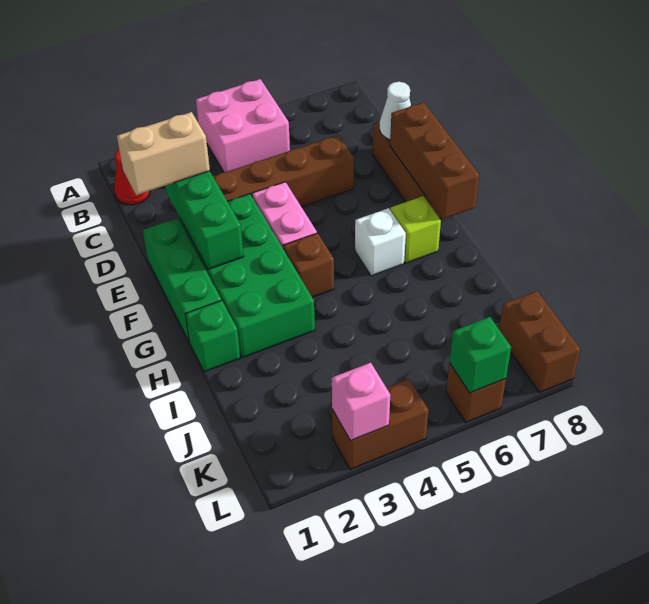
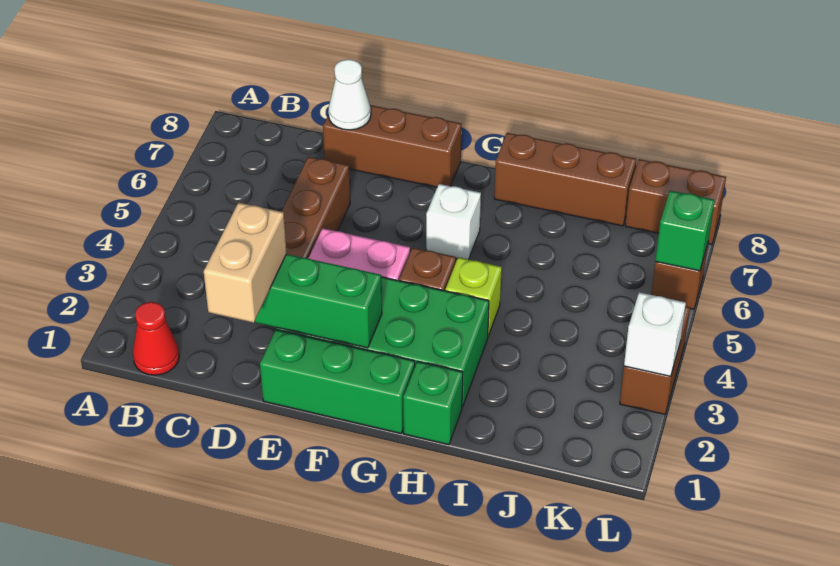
pink 2x2 brick [196,79,290,173] -> none
brown 1x3 brick [390,102,479,219] -> brown 1x3 brick moved to [494,133,636,226]
lime 1x1 brick [390,196,441,263] -> lime 1x1 brick moved to [445,257,502,336]
pink 1x1 brick [332,363,390,441] -> white 1x1 brick [624,292,686,376]

